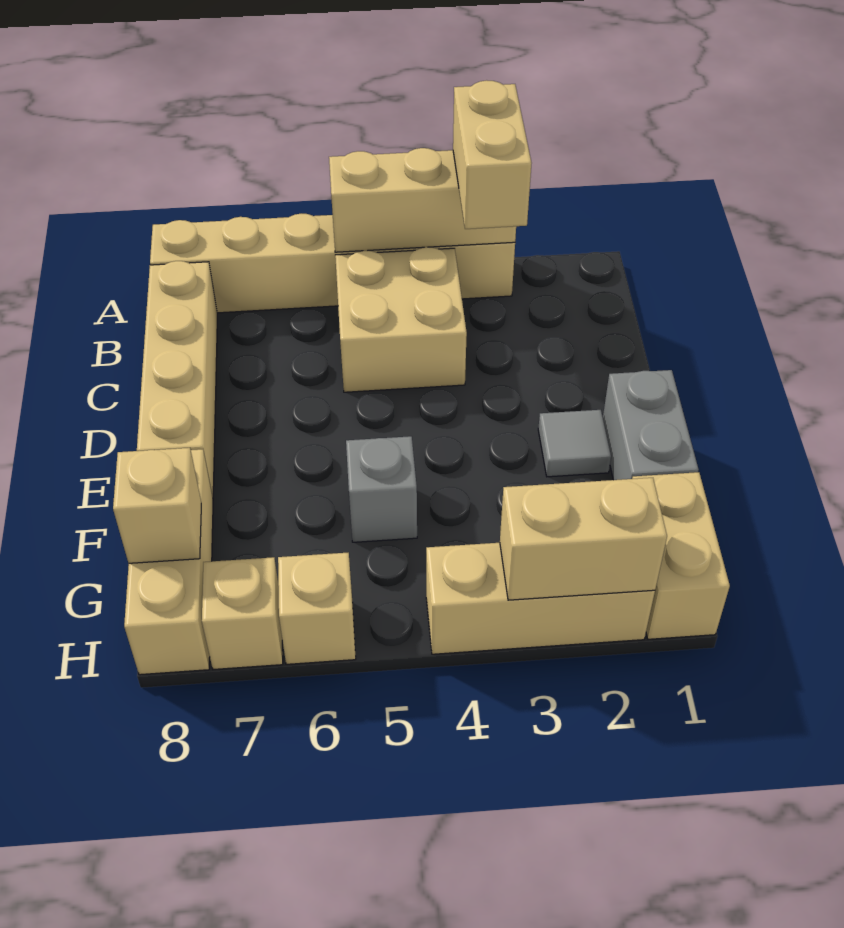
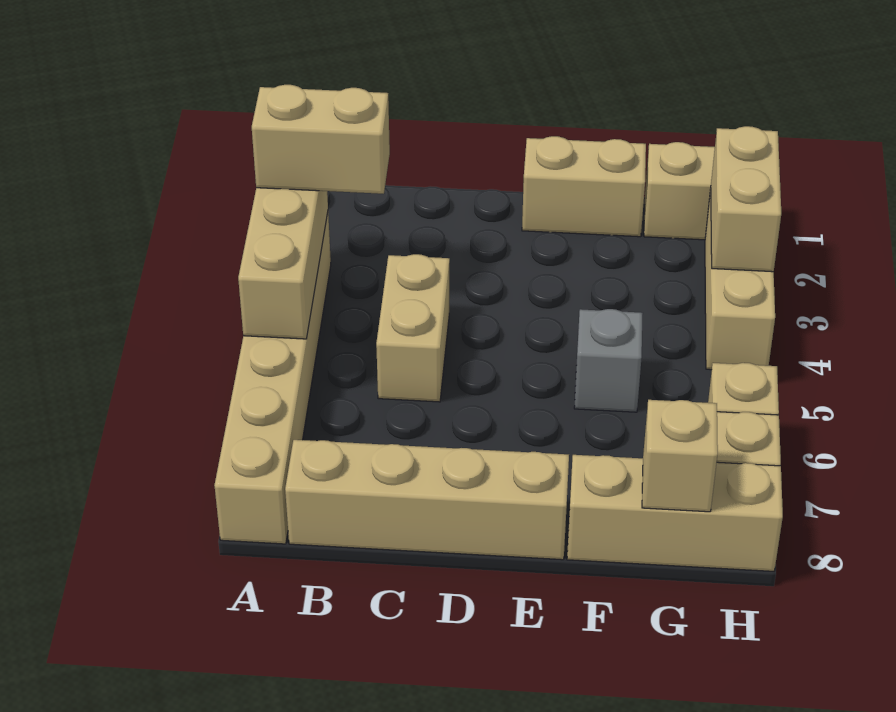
tan 2x2 brick [335,247,467,392] -> tan 1x2 brick [376,254,450,402]
grey 1x2 brick [603,370,699,480] -> tan 1x2 brick [522,136,646,237]
grey 1x1 tile [538,410,611,477] -> none

